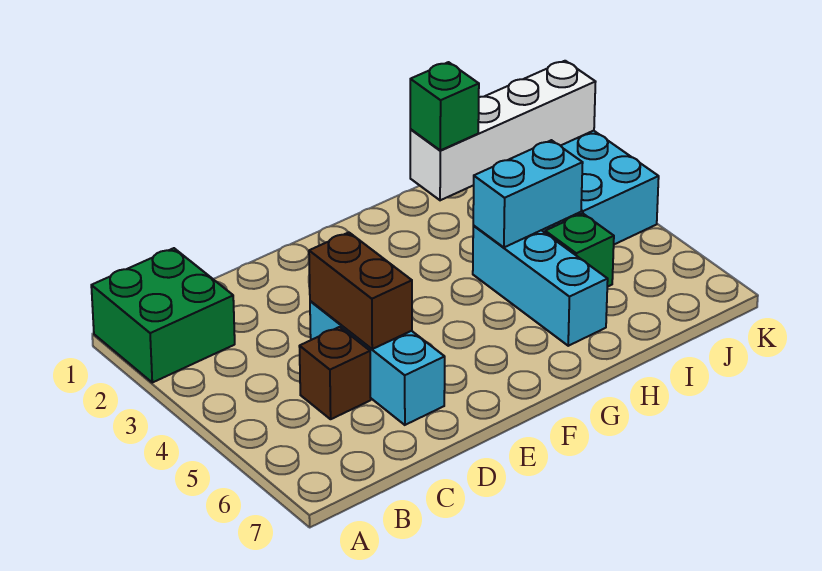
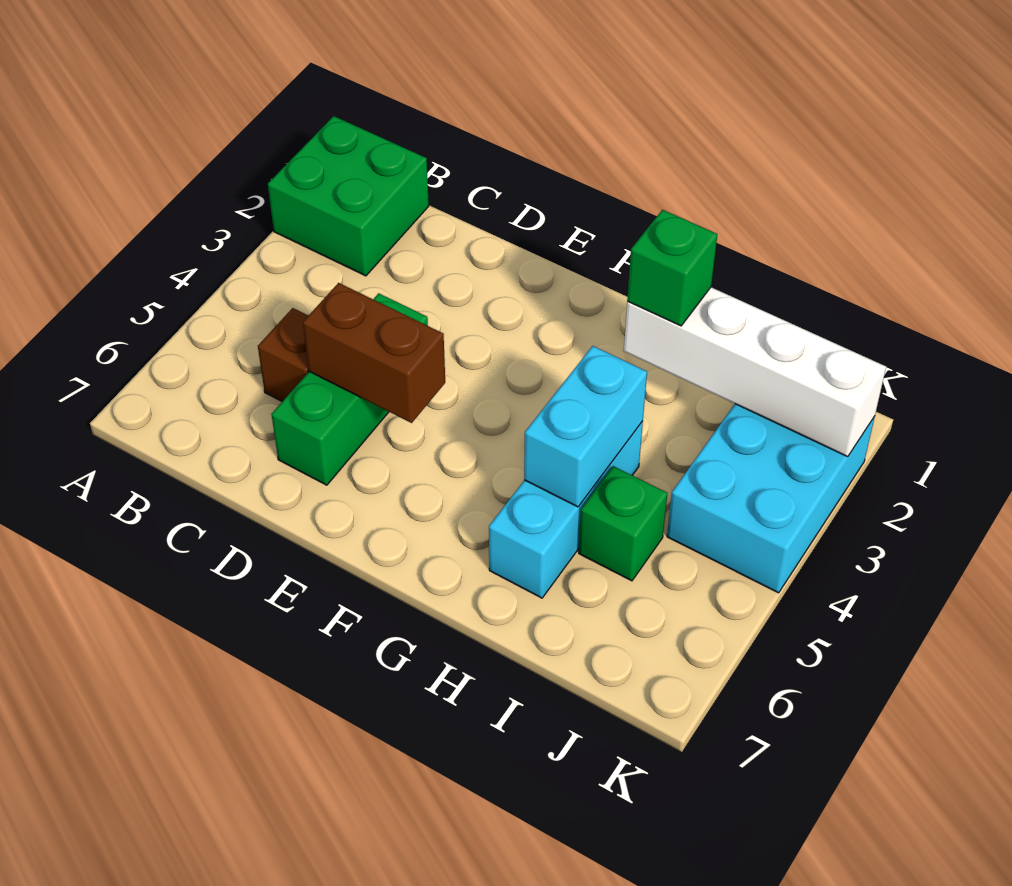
cyan 1x3 brick [310,301,445,425] -> green 1x3 brick [271,293,428,485]
brown 1x2 brick [309,232,412,349] -> brown 1x2 brick turned to [303,283,445,423]
cyan 1x2 brick [473,140,583,247] -> cyan 1x2 brick turned to [524,346,647,507]

